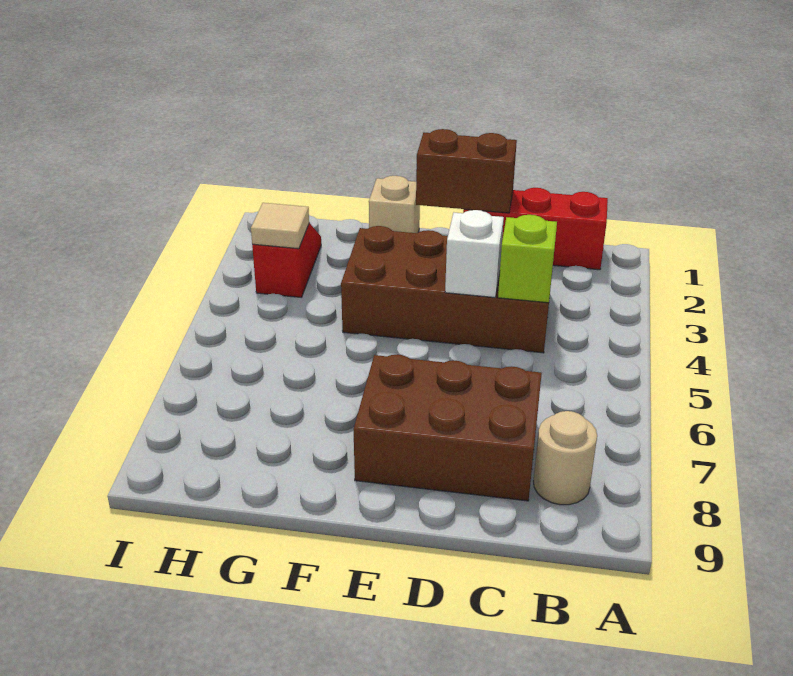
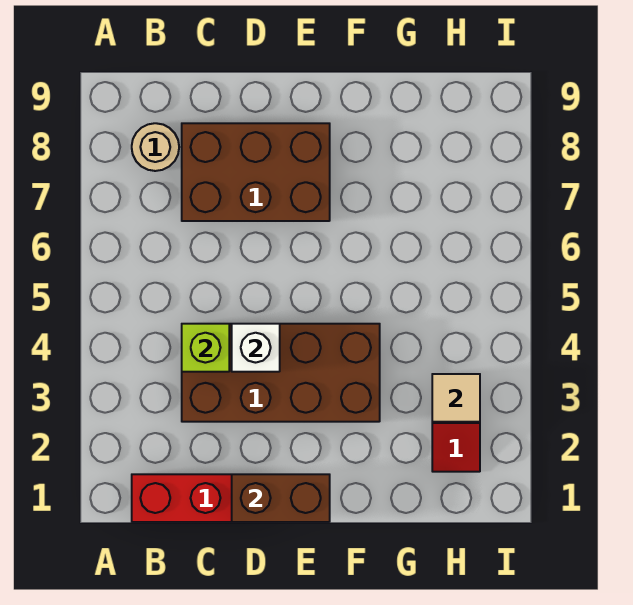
tan 1x1 brick [369,176,420,233] -> none

